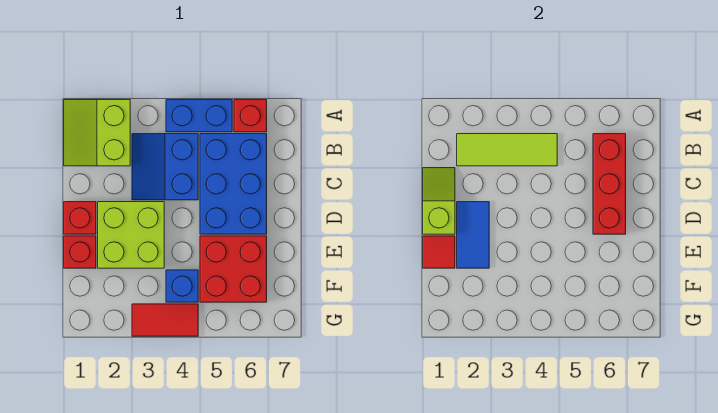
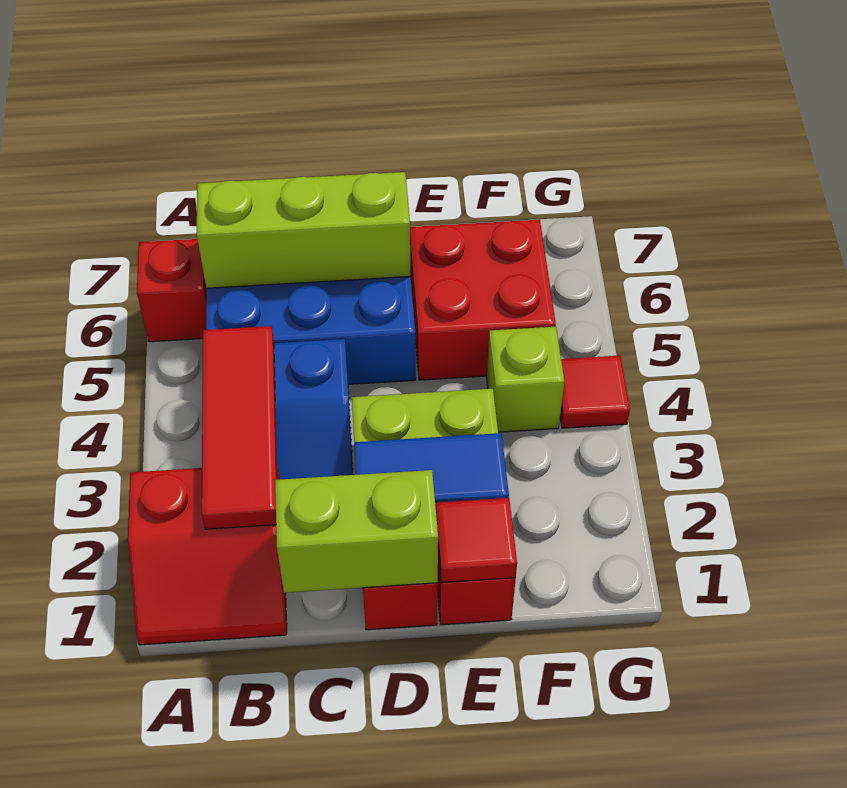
lime 2x2 slope [64,100,130,166] -> red 2x2 slope [128,467,287,645]
blue 1x2 brick [166,100,232,132] -> none
lime 1x3 tile [457,134,557,166] -> red 1x3 tile [202,326,277,529]
red 1x3 brick [593,134,626,234] -> lime 1x3 brick [197,172,411,288]
lime 1x2 slope [423,168,455,234] -> lime 1x2 brick [275,470,438,593]
blue 1x1 brick [166,270,198,302] -> lime 1x1 brick [487,327,564,432]
red 1x2 tile [132,304,198,336] -> red 1x1 tile [560,356,630,428]

